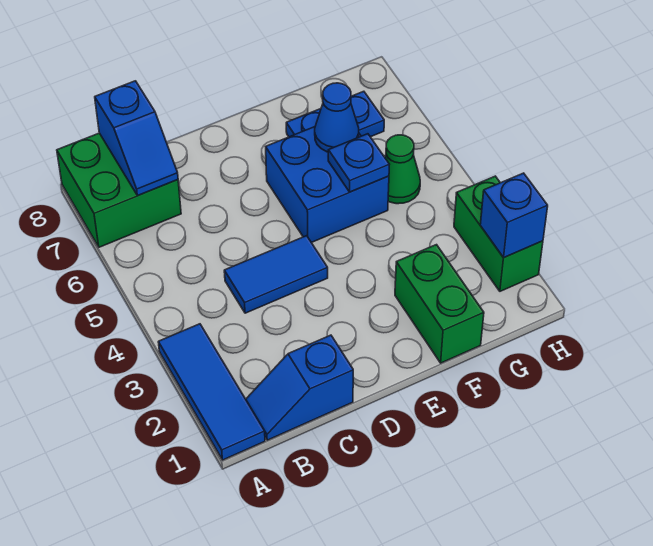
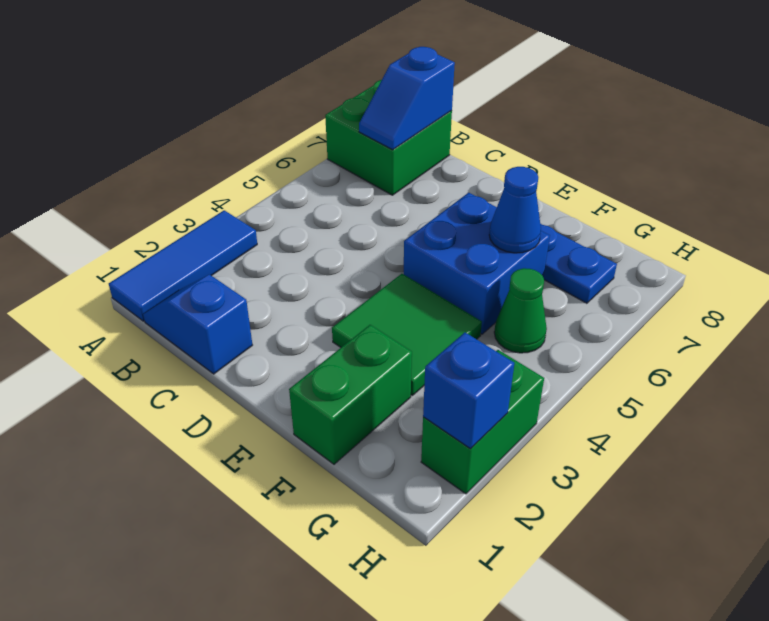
blue 1x2 tile [224,236,328,313] -> none
none -> green 2x2 tile [332,274,482,395]
blue 1x1 plate [328,134,389,192] -> none

